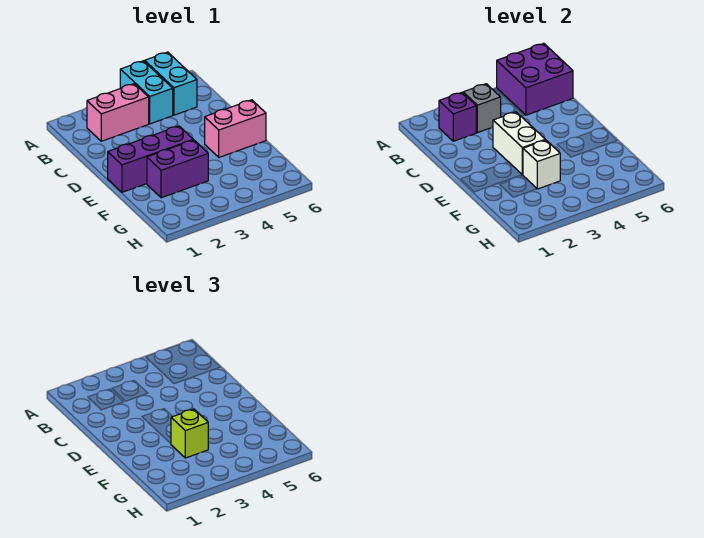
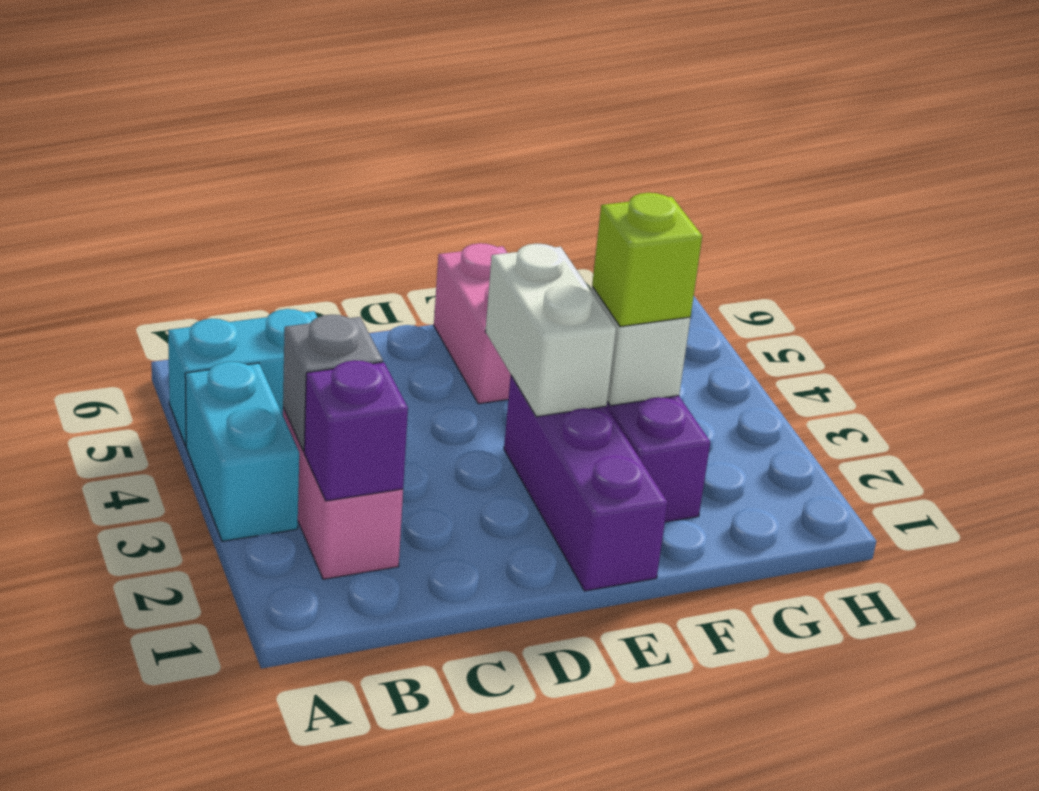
cyan 1x2 brick [120,61,173,124] -> cyan 1x2 brick turned to [185,362,299,541]
purple 2x2 brick [497,43,573,115] -> none
white 1x2 brick [493,112,545,175] -> white 1x2 brick turned to [485,243,616,417]

